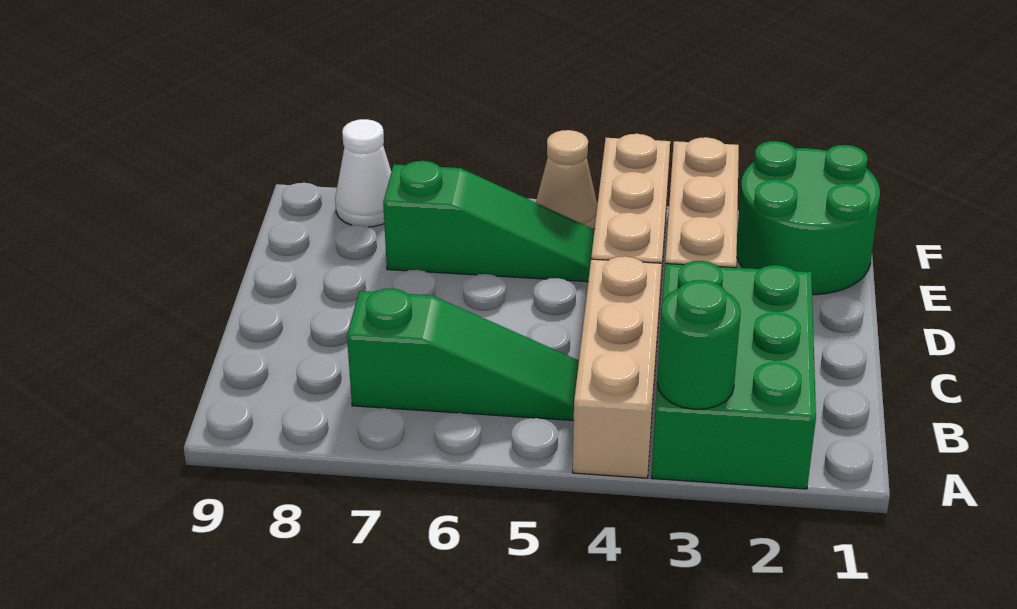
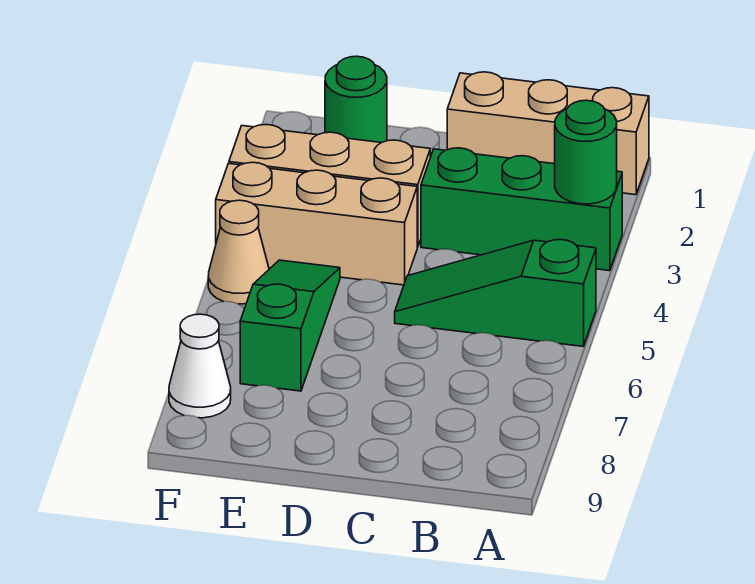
green 2x3 brick [651,261,816,489] -> green 1x3 brick [421,148,622,271]
tan 1x3 brick [573,256,662,478] -> tan 1x3 brick moved to [447,72,649,195]
green 1x3 slope [347,289,579,421] -> green 1x3 slope turned to [395,240,596,346]
green 2x2 round brick [737,141,880,295] -> green 1x1 round brick [325,56,387,143]

